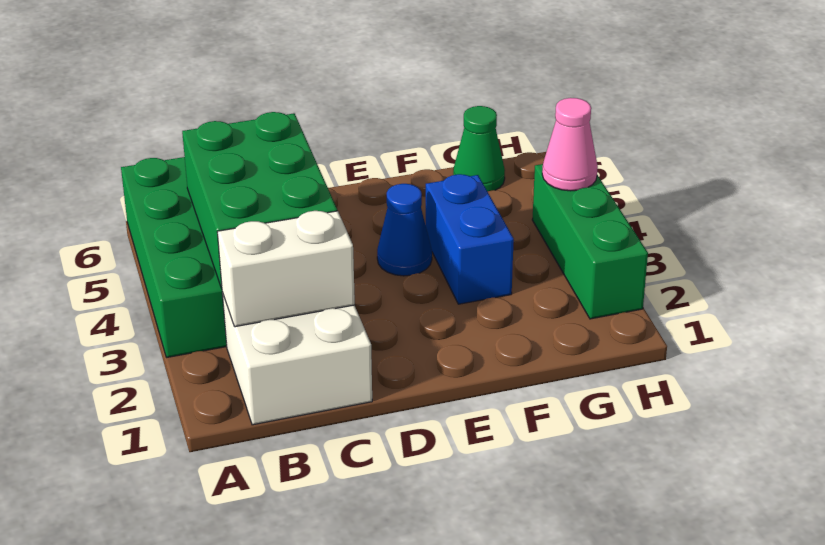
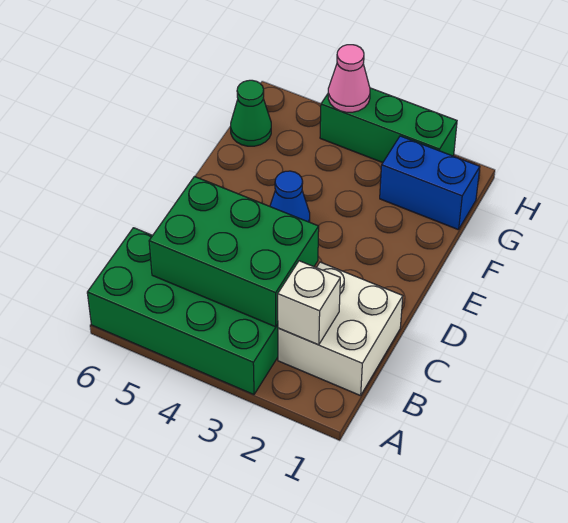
white 1x2 brick [217,211,355,327] -> white 1x1 brick [278,261,340,345]
blue 1x2 brick [426,174,514,304] -> blue 1x2 brick moved to [380,136,480,230]

